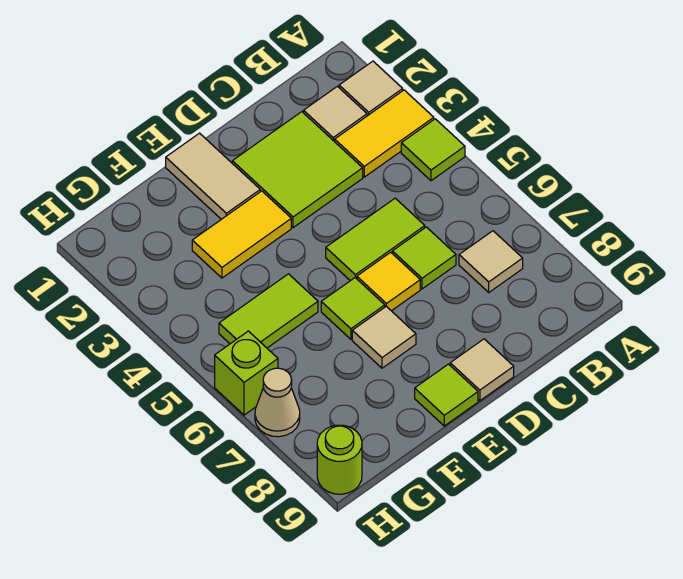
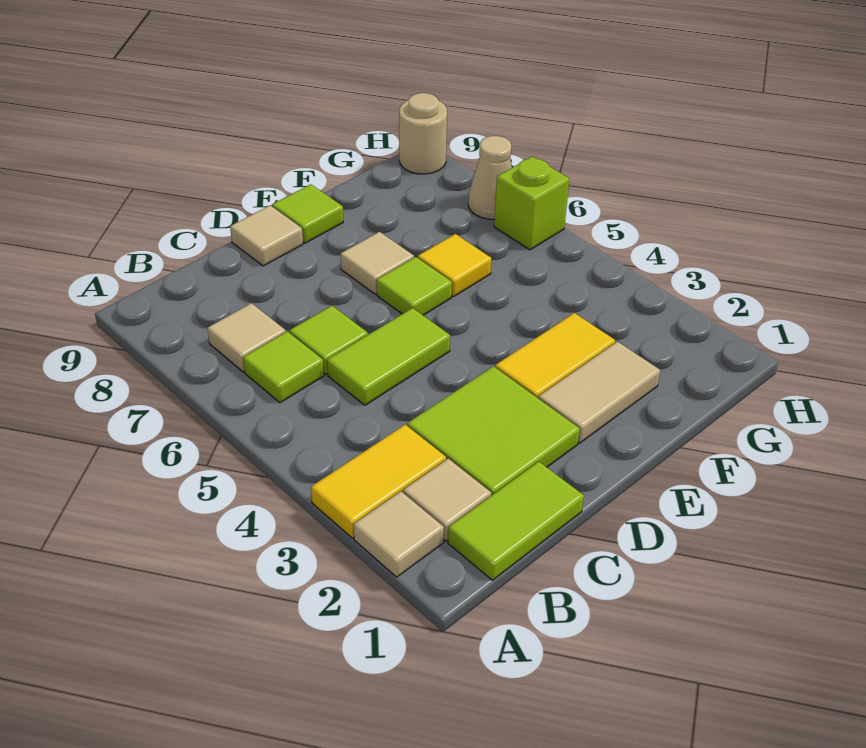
lime 1x1 tile [401,119,465,181] -> lime 1x1 tile moved to [243,331,324,403]
yellow 1x1 tile [357,252,420,311] -> yellow 1x1 tile moved to [418,234,491,297]
tan 1x2 tile [166,133,260,219] -> tan 1x2 tile turned to [538,342,660,443]
lime 1x2 tile [219,274,318,348] -> lime 1x2 tile moved to [448,461,584,580]
lime 1x1 round brick [317,425,362,494] -> tan 1x1 round brick [399,93,447,174]

